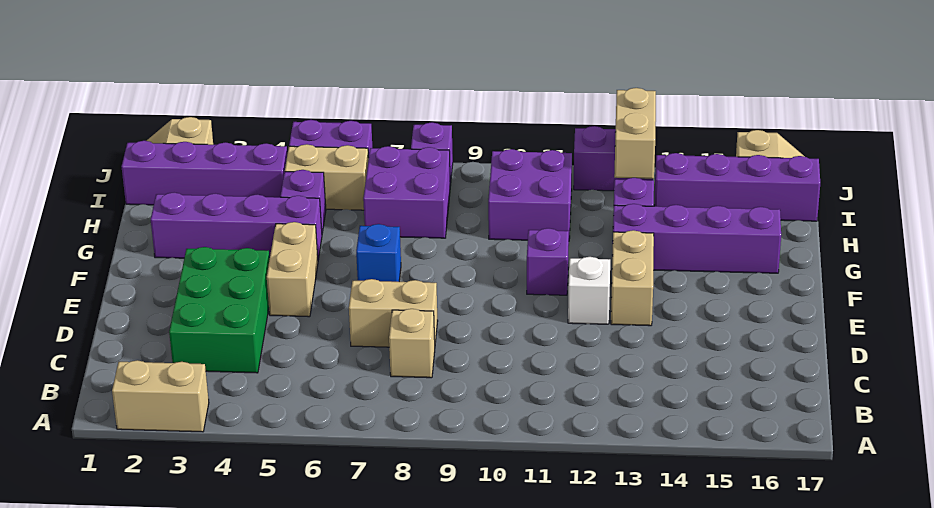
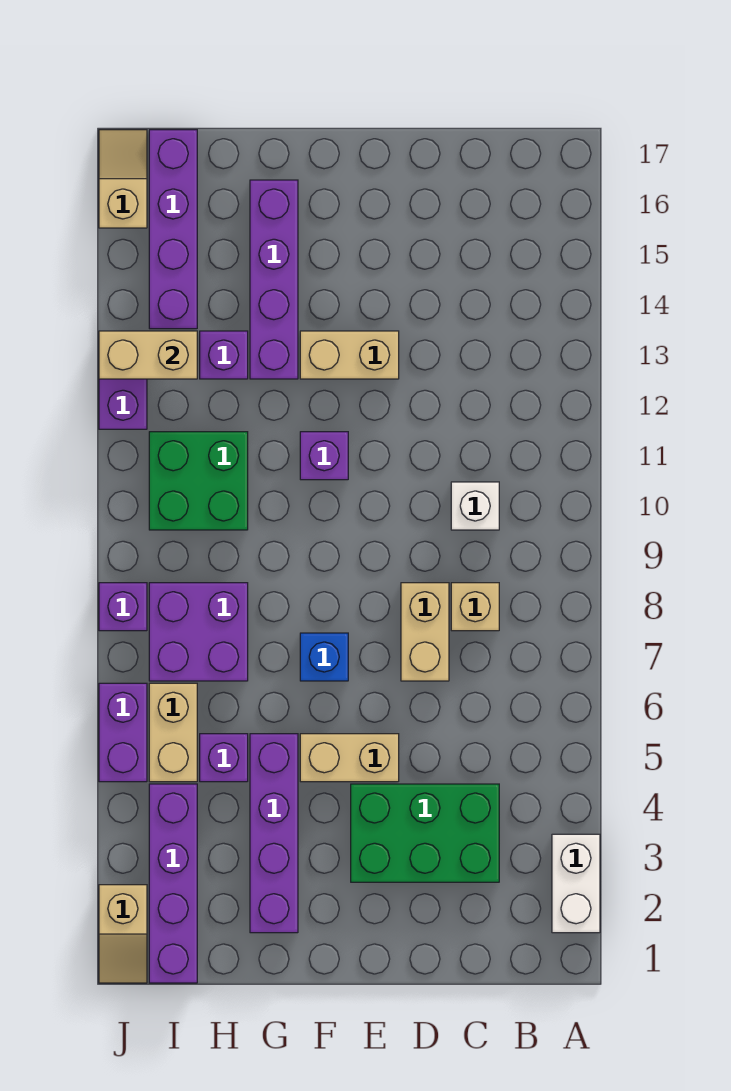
tan 1x2 brick [112,360,209,432] -> white 1x2 brick [552,834,600,933]
white 1x1 brick [568,257,610,324] -> white 1x1 brick moved to [451,482,499,530]
purple 2x2 brick [488,149,572,240] -> green 2x2 brick [149,432,248,530]

